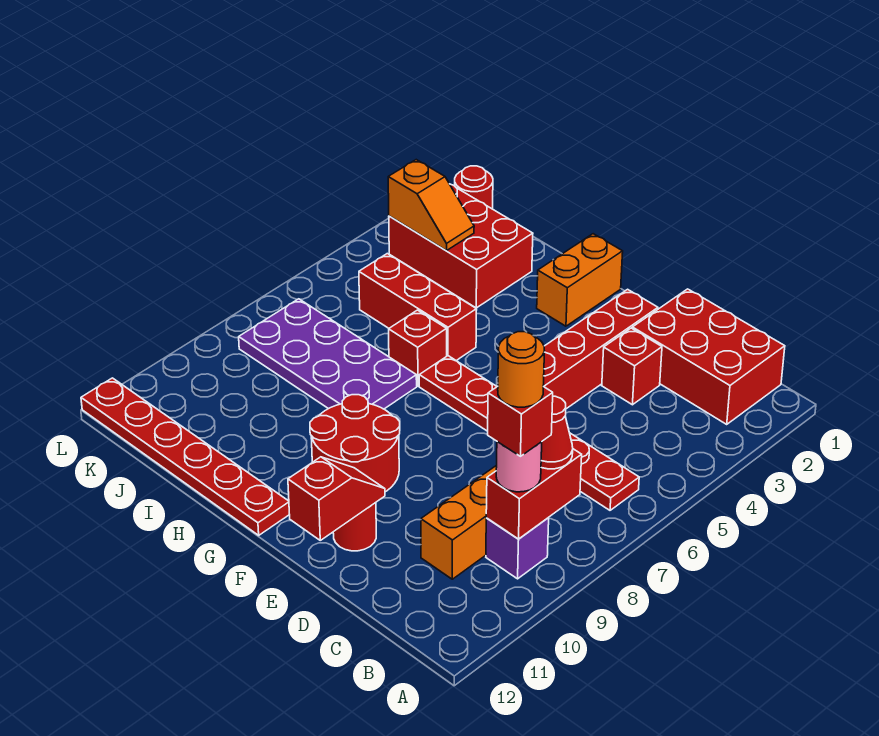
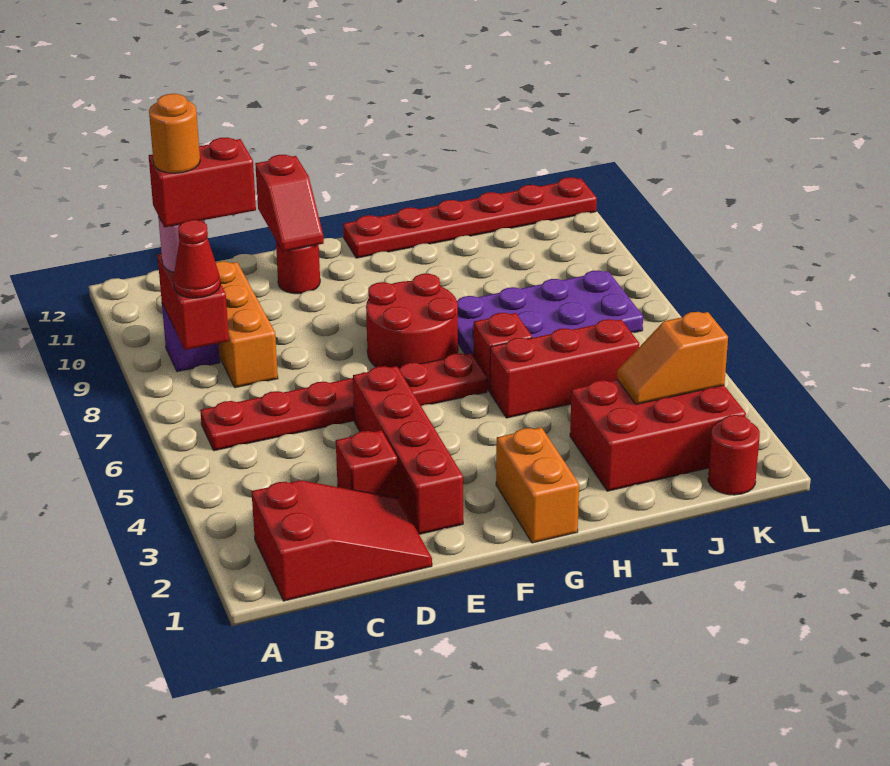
red 2x3 brick [632,289,785,424] -> red 2x3 slope [252,480,432,601]
red 1x1 brick [488,386,553,456] -> red 1x2 brick [149,137,256,227]
red 2x2 round brick [310,395,400,492] -> red 2x2 round brick moved to [366,274,458,368]

